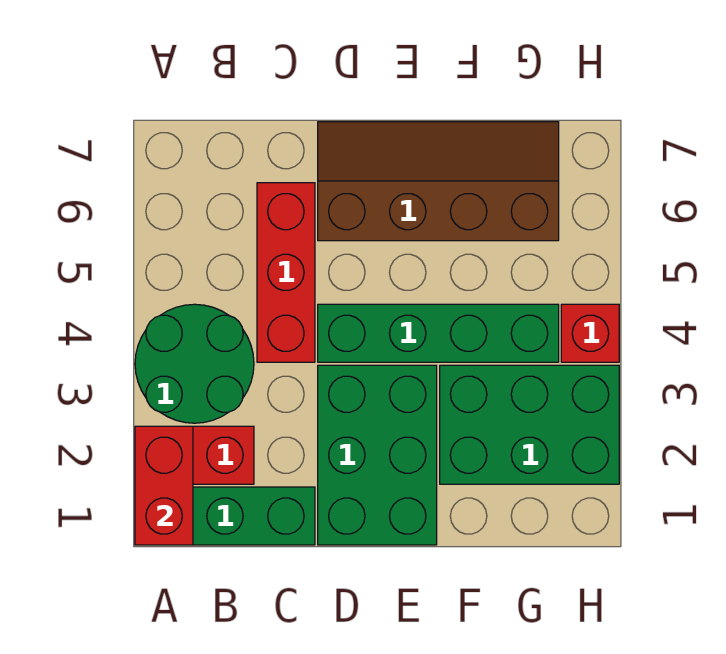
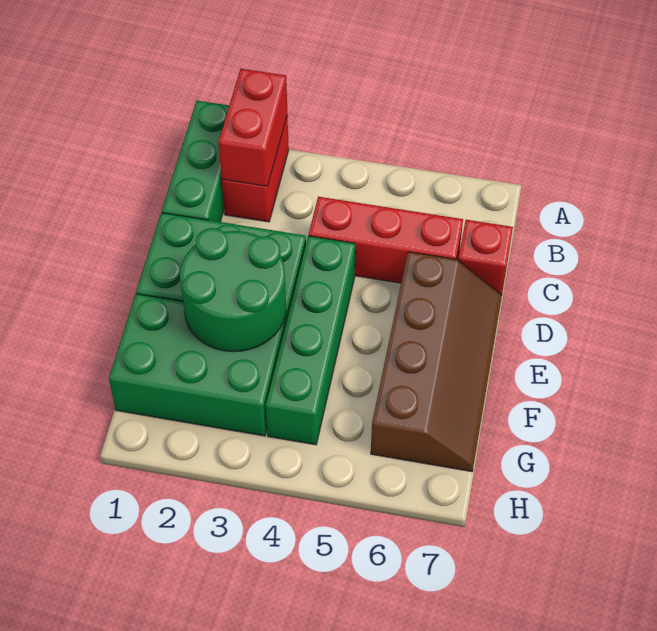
red 1x2 brick [135,426,193,545] -> red 1x2 brick turned to [219,69,287,186]
green 2x2 round brick [135,304,254,423] -> green 2x2 round brick moved to [180,228,286,352]
green 2x3 brick [440,365,619,484] -> green 2x3 brick turned to [109,294,285,436]
red 1x1 brick [561,304,619,362] -> red 1x1 brick moved to [458,220,513,295]

